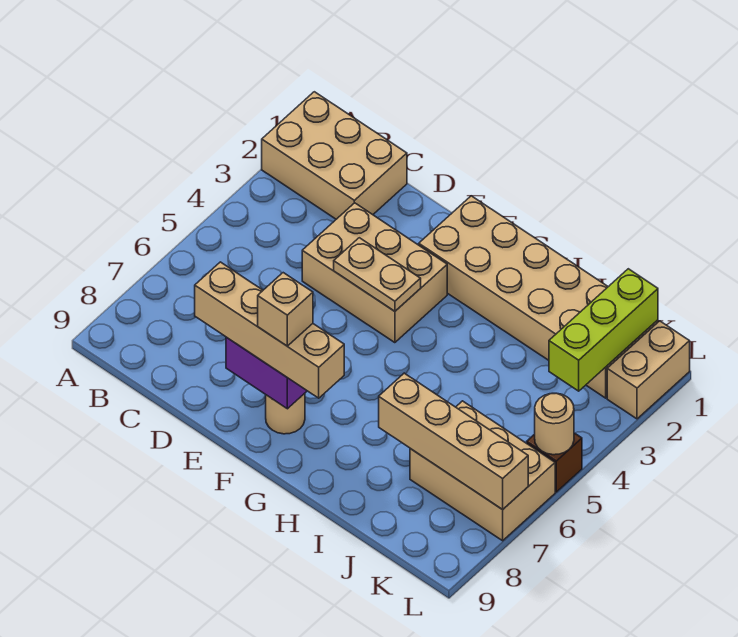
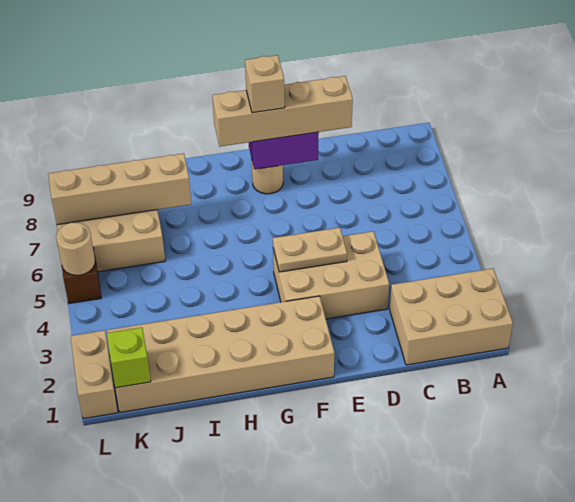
lime 1x3 brick [549,269,658,391] -> lime 1x1 brick [107,327,151,388]

